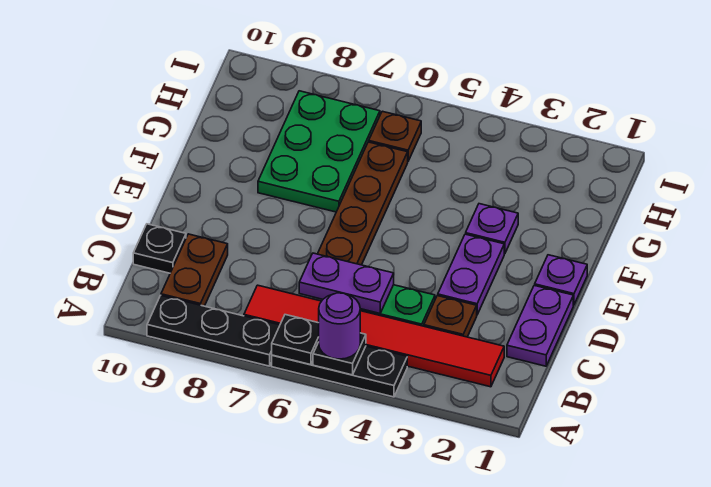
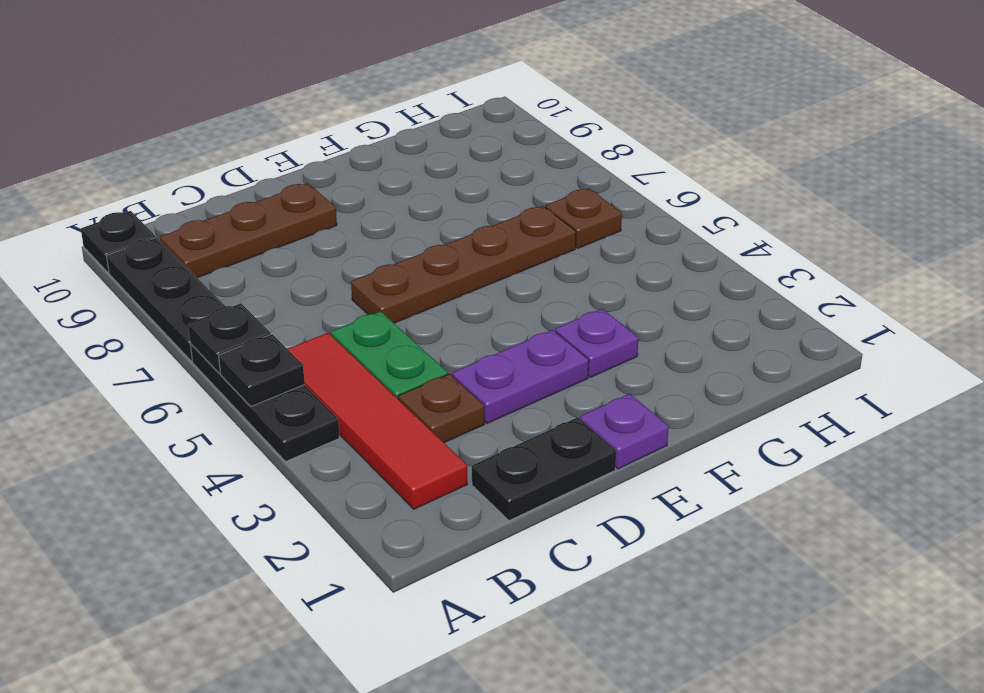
purple 1x1 round brick [319,293,360,359] -> none
red 1x6 tile [244,285,504,387] -> red 1x4 tile [288,333,467,509]
brown 1x2 plate [161,234,228,306] -> brown 1x3 plate [160,183,337,278]
purple 1x2 plate [507,285,573,366] -> black 1x2 plate [472,417,616,521]
purple 1x2 plate [299,253,394,314] -> none
black 1x1 plate [133,224,186,273] -> black 1x1 plate moved to [81,211,156,273]
green 2x3 plate [258,91,380,212] -> none

